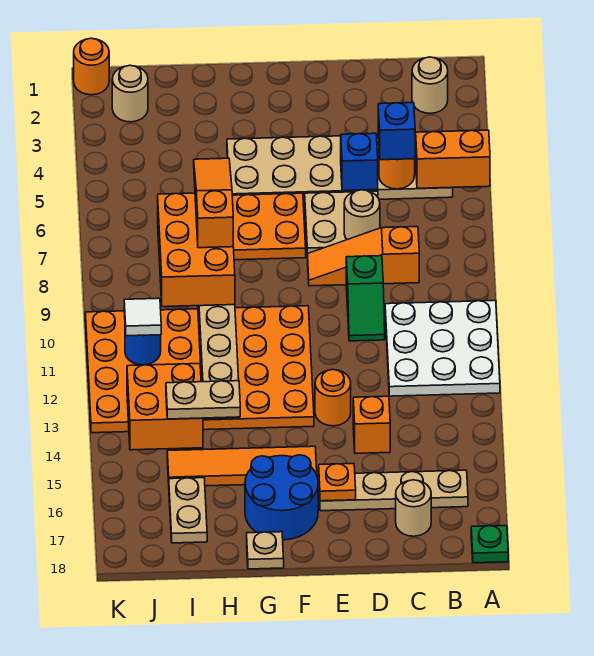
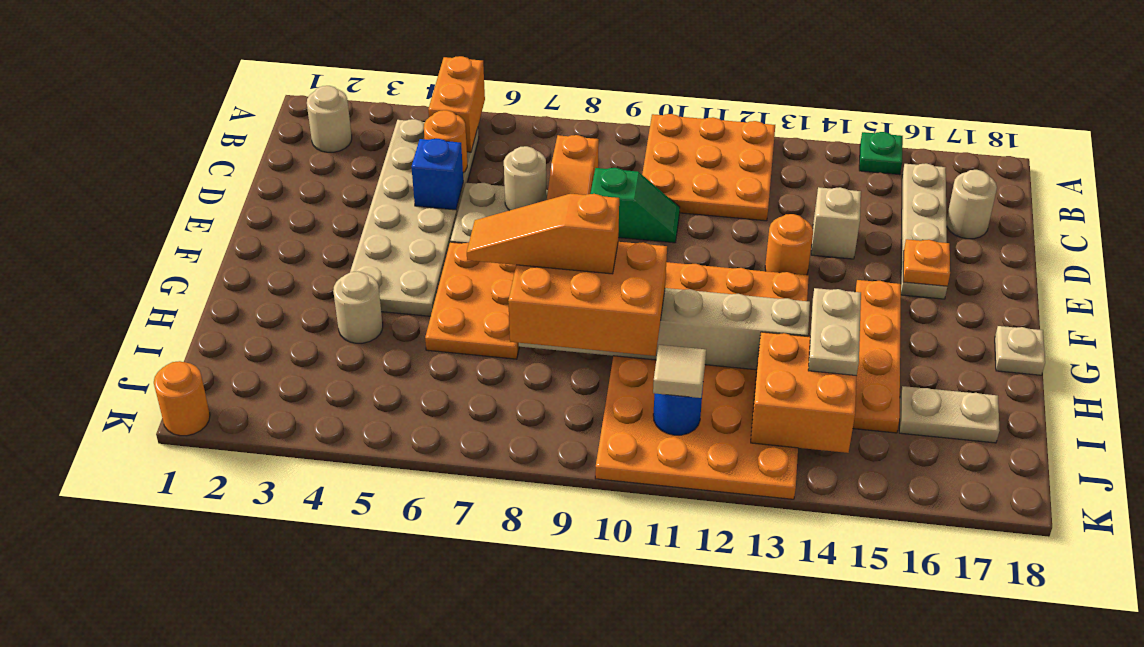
white 3x3 plate [385,301,500,396] -> orange 3x3 plate [642,114,775,221]
green 1x1 plate [471,525,508,563] -> green 1x1 plate moved to [859,132,903,175]
blue 1x1 brick [378,103,415,160] -> none
orange 1x1 brick [353,396,390,454] -> tan 1x1 brick [811,187,861,259]
orange 1x4 tile [167,446,317,486] -> orange 1x4 plate [853,280,901,433]
blue 2x2 round brick [245,455,318,540] -> none
tan 1x1 round brick [112,65,148,122] -> tan 1x1 round brick moved to [333,271,383,343]
white 1x1 tile [124,298,161,336] -> tan 1x1 tile [653,345,706,398]

